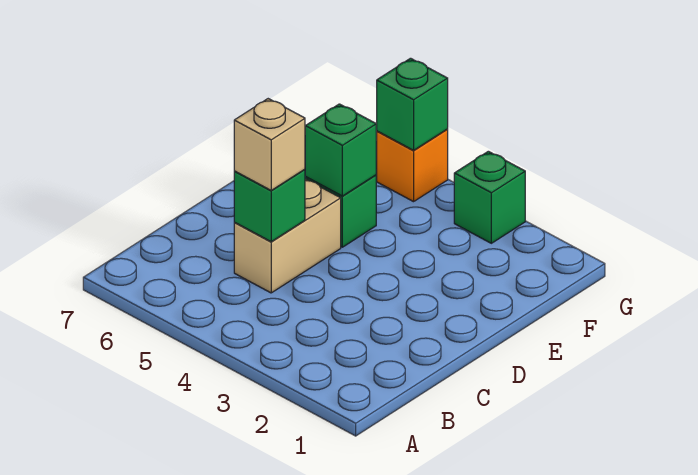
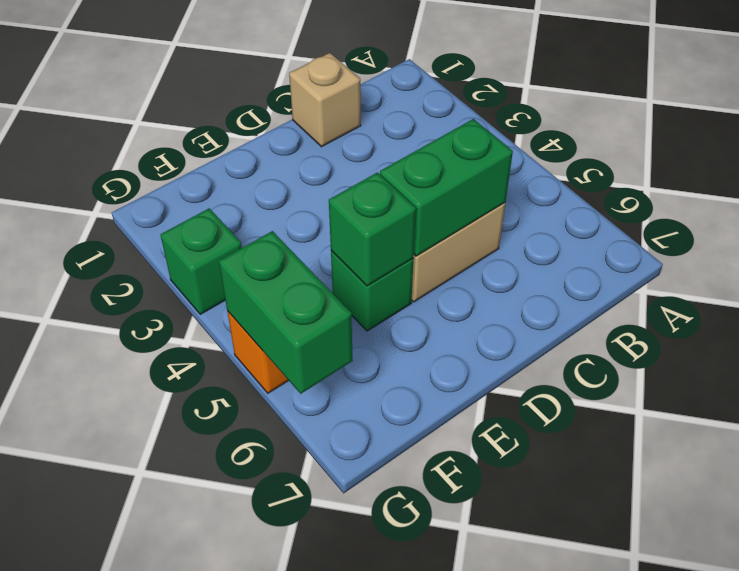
green 1x1 brick [234,169,305,242] -> green 1x2 brick [380,119,513,256]
tan 1x1 brick [234,99,305,191] -> tan 1x1 brick moved to [289,53,361,147]
green 1x1 brick [377,58,448,150] -> green 1x2 brick [219,231,353,394]

